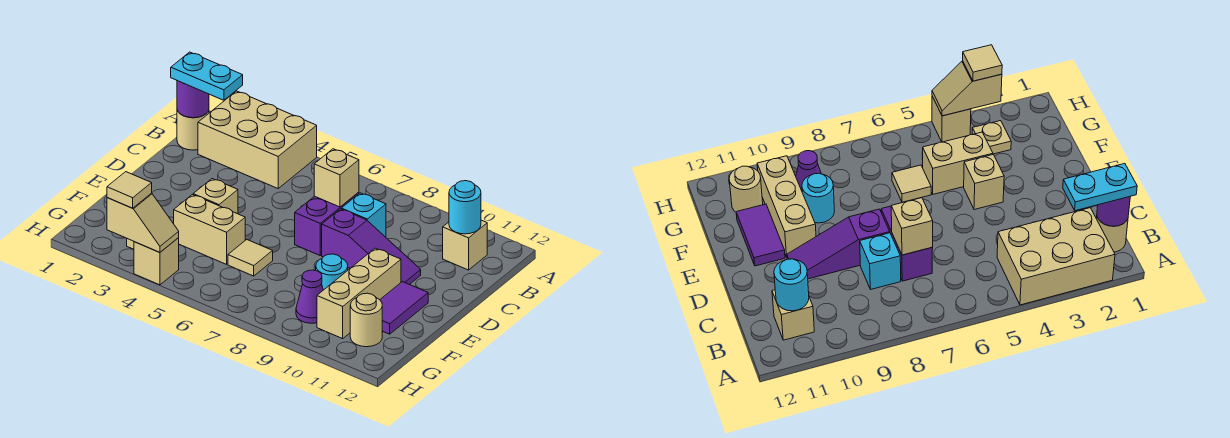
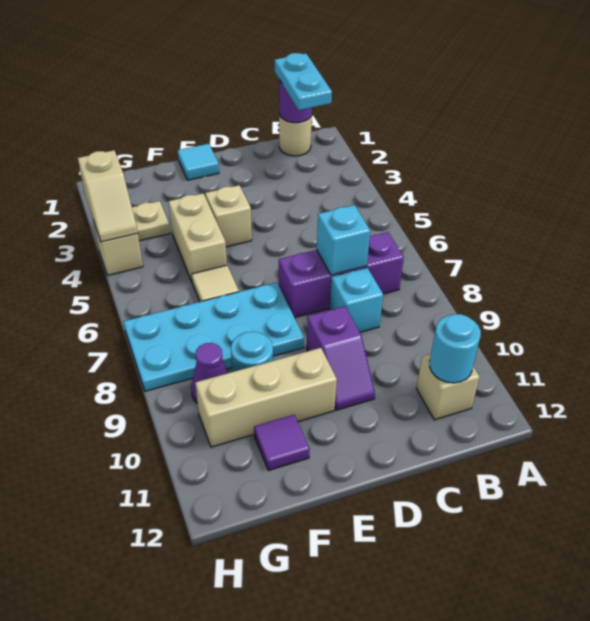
tan 2x3 brick [198,91,317,188] -> none
purple 1x2 brick [295,192,359,255] -> purple 1x3 brick [279,232,404,318]
tan 1x1 brick [314,149,359,207] -> cyan 1x1 brick [317,205,370,275]
purple 1x3 slope [322,209,421,285] -> purple 1x2 slope [306,306,375,410]
none -> cyan 1x1 tile [178,144,219,180]
none -> cyan 2x4 plate [124,282,304,391]
purple 1x2 tile [380,282,428,334] -> purple 1x1 tile [254,415,310,470]
tan 1x1 round brick [350,293,382,347] -> none
tan 1x1 tile [107,172,152,208] -> none

